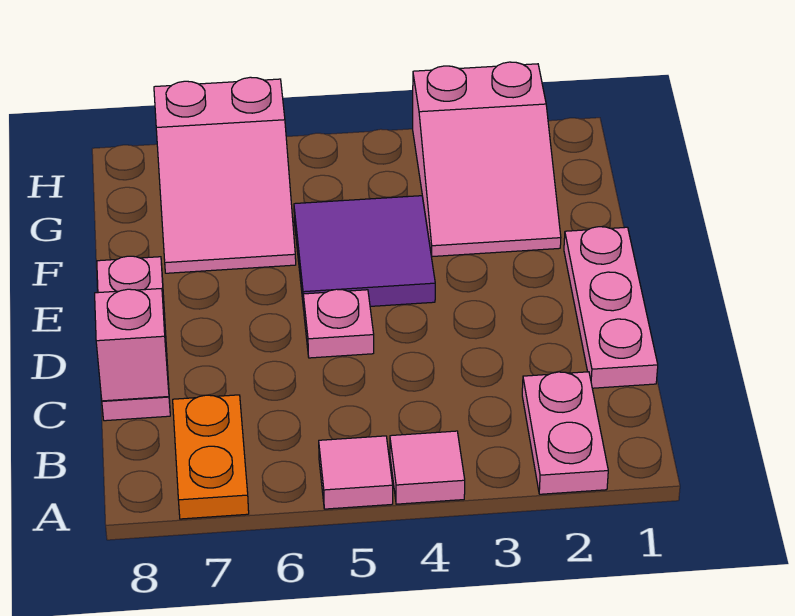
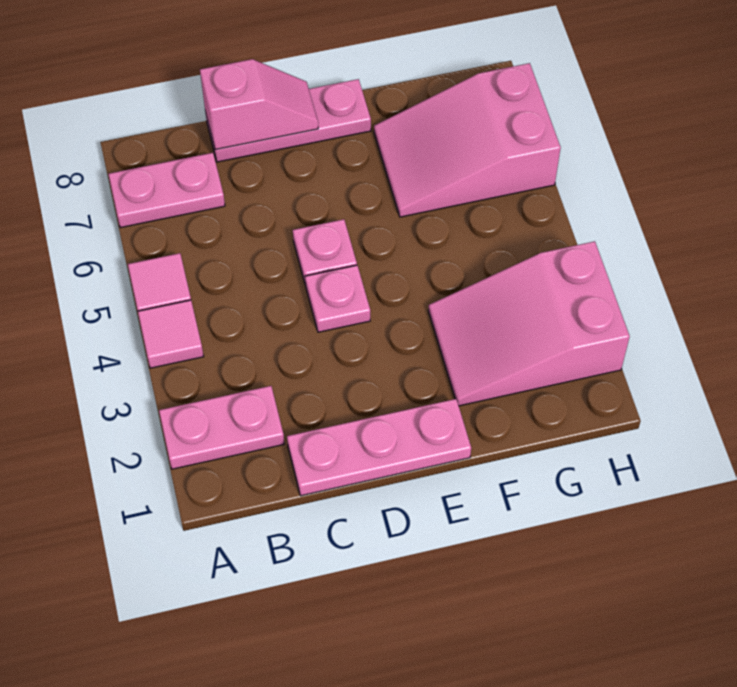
orange 1x2 plate [173,395,249,519] -> pink 1x2 plate [108,153,225,228]
none -> pink 1x1 plate [305,265,370,332]
purple 2x2 tile [294,196,435,309] -> none

